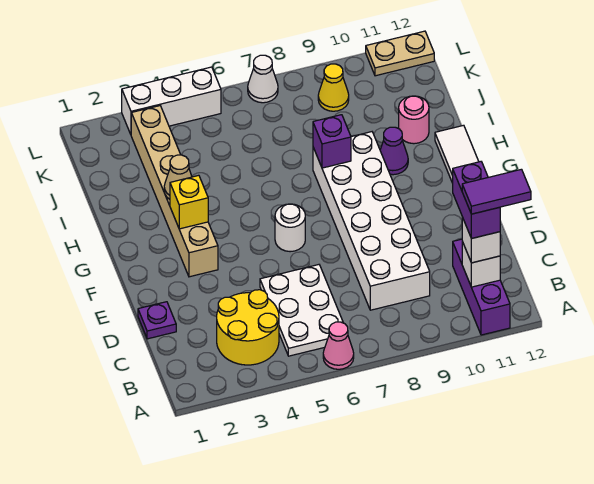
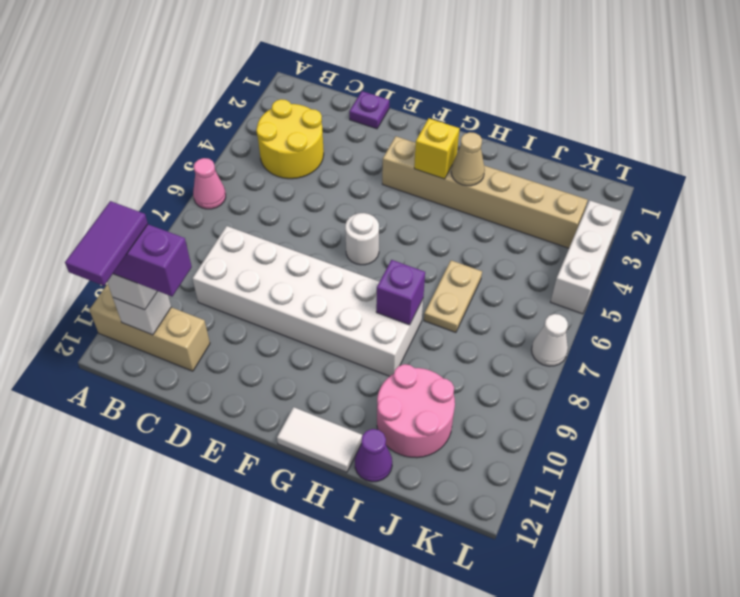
purple 1x3 brick [453,239,510,335] -> tan 1x3 brick [89,284,210,371]
white 2x3 plate [260,265,343,356] -> none
purple 1x1 cone [380,127,408,175] -> purple 1x1 cone moved to [355,429,392,482]
pink 1x1 round brick [399,96,429,144] -> pink 2x2 round brick [377,364,455,458]
yellow 1x1 cone [318,64,349,111] -> none
tan 1x2 plate [366,31,434,76] -> tan 1x2 plate moved to [424,260,482,332]

